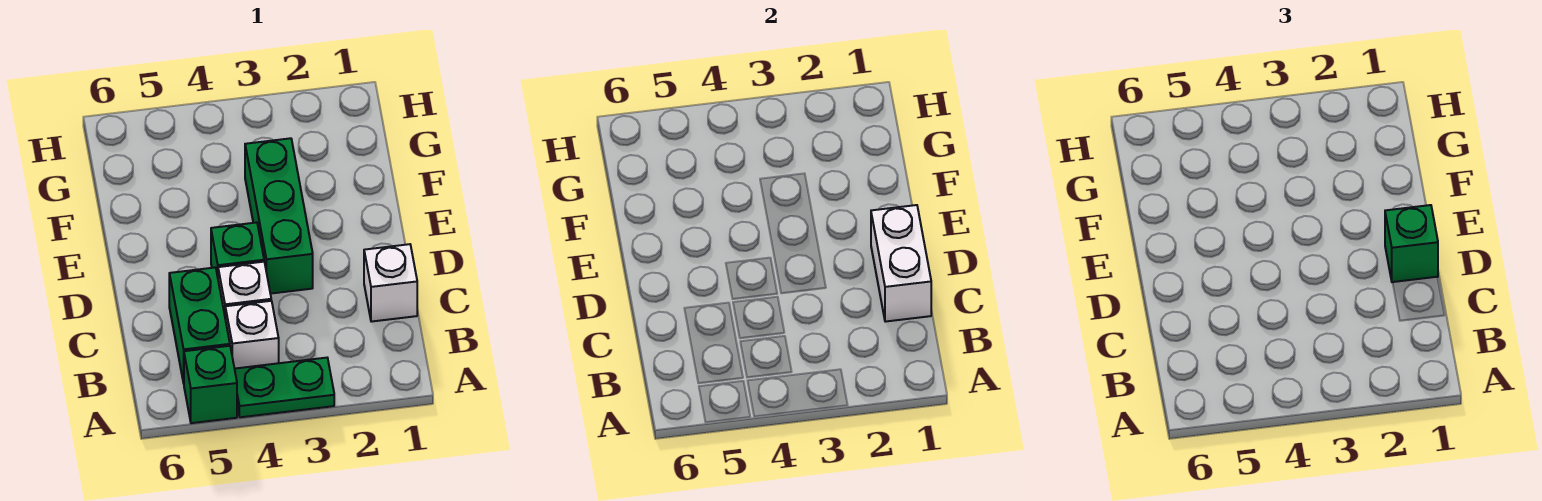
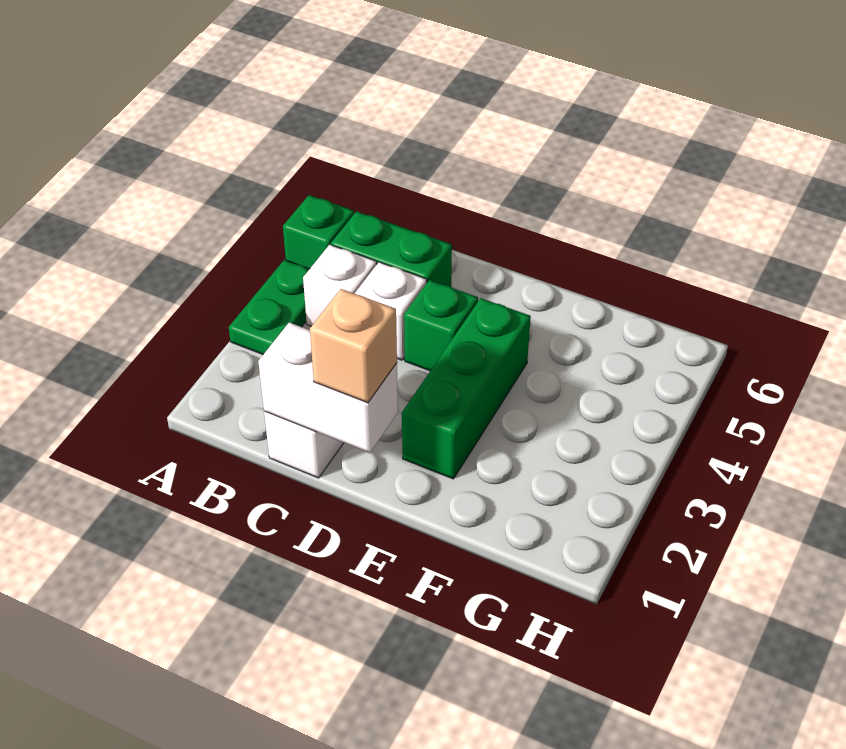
green 1x1 brick [1385,205,1438,282] -> tan 1x1 brick [310,289,397,403]
green 1x3 brick [245,138,313,294] -> green 1x3 brick turned to [402,298,531,479]

